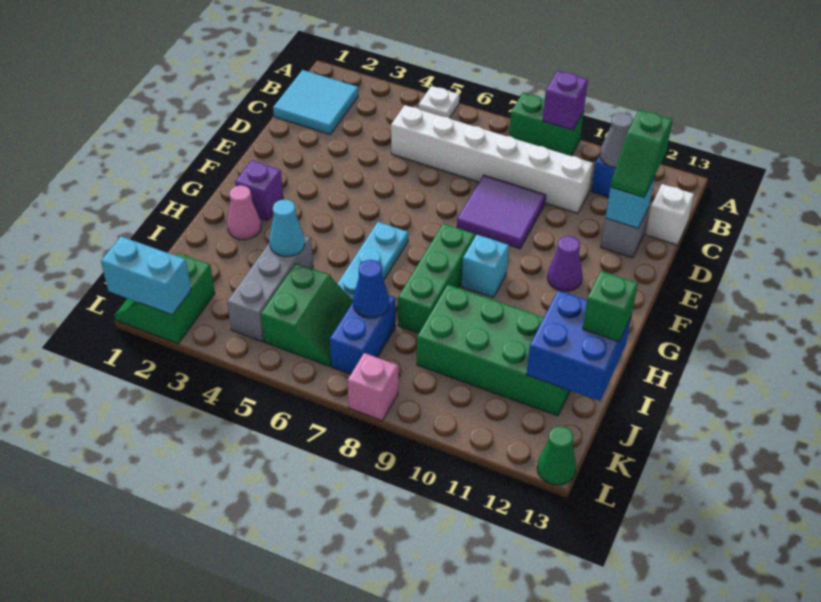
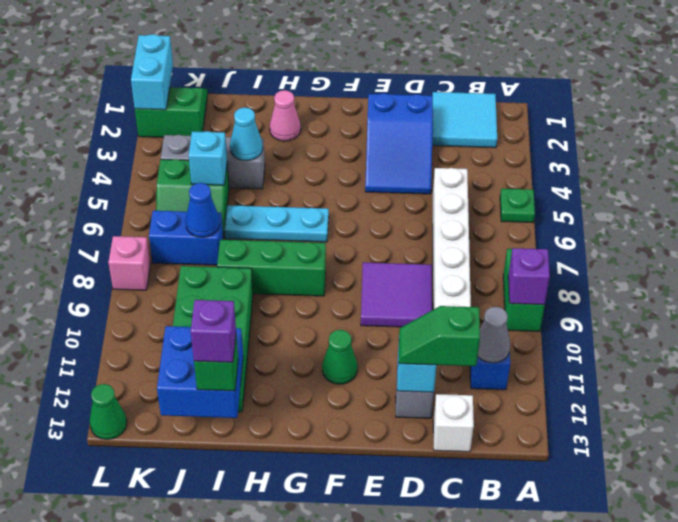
white 1x1 plate [419,86,459,118] -> green 1x1 plate [500,189,535,223]
none -> blue 2x3 slope [365,93,433,194]
purple 1x1 cone [547,236,582,291] -> green 1x1 cone [322,330,357,384]
purple 1x1 brick [235,160,283,221] -> purple 1x1 brick moved to [191,300,236,362]
cyan 1x1 brick [462,235,509,297] -> cyan 1x1 brick moved to [189,131,227,185]

